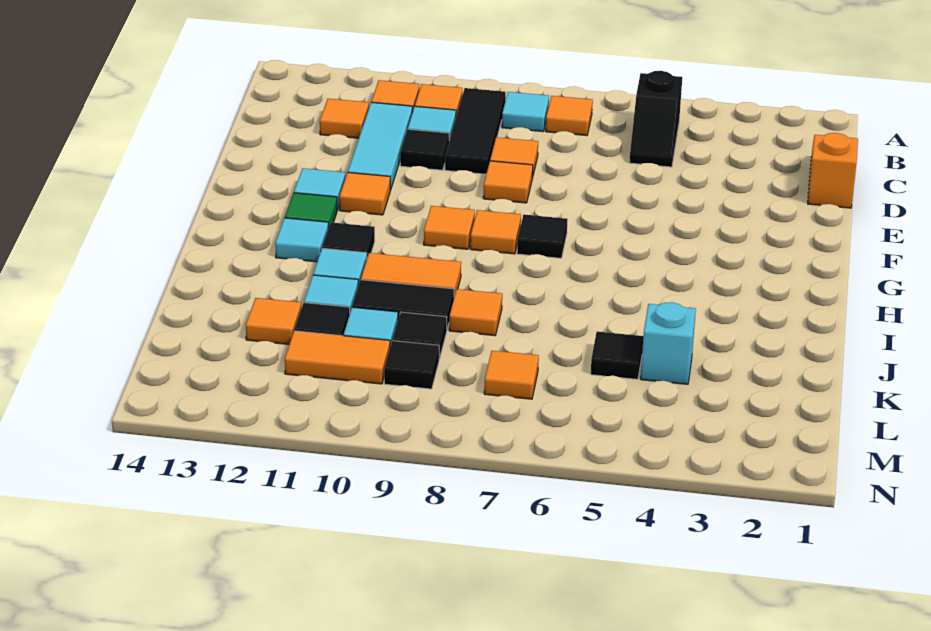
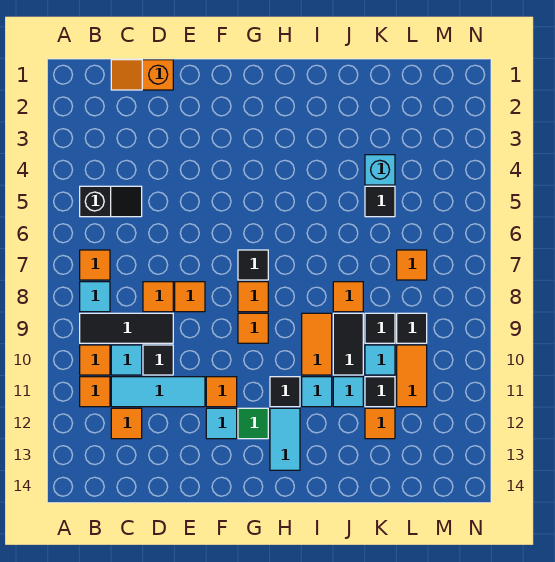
cyan 1x1 tile [275,218,328,262] -> cyan 1x2 tile [270,408,300,470]

